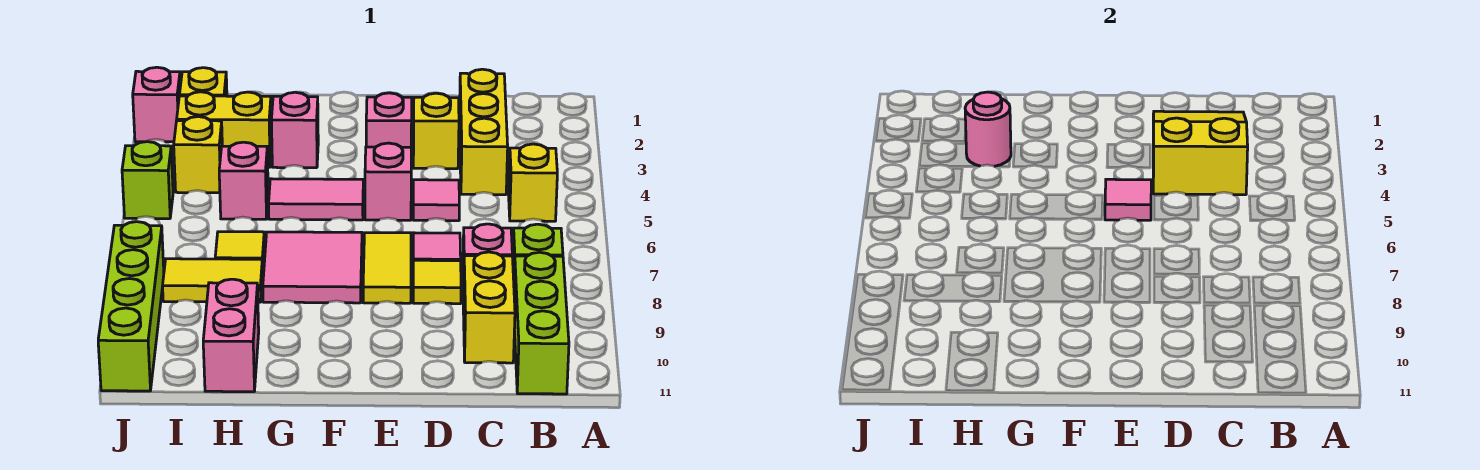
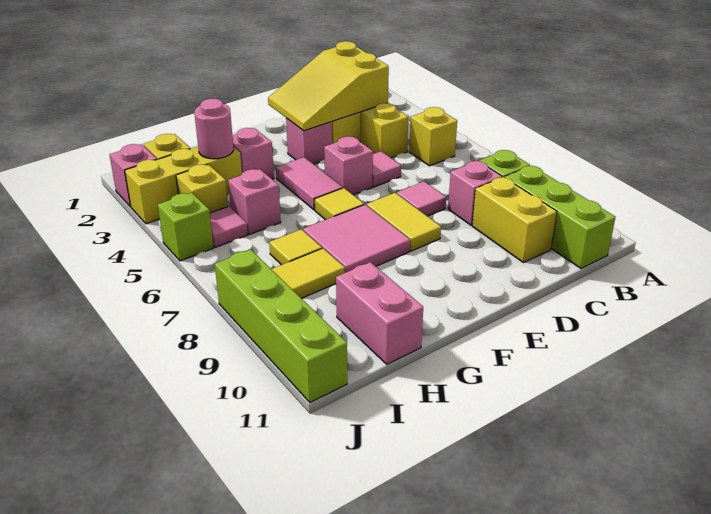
yellow 2x3 slope [1153,111,1248,195] -> yellow 2x3 slope turned to [268,41,389,131]
yellow 1x1 tile [413,260,461,304] -> yellow 1x1 tile moved to [314,188,364,220]
pink 1x1 tile [1105,179,1151,220] -> pink 1x1 tile moved to [210,206,248,247]
pink 1x2 tile [269,179,363,220] -> pink 1x2 tile turned to [276,157,343,210]
yellow 1x2 brick [177,92,272,167] -> yellow 1x3 brick [125,147,242,224]

